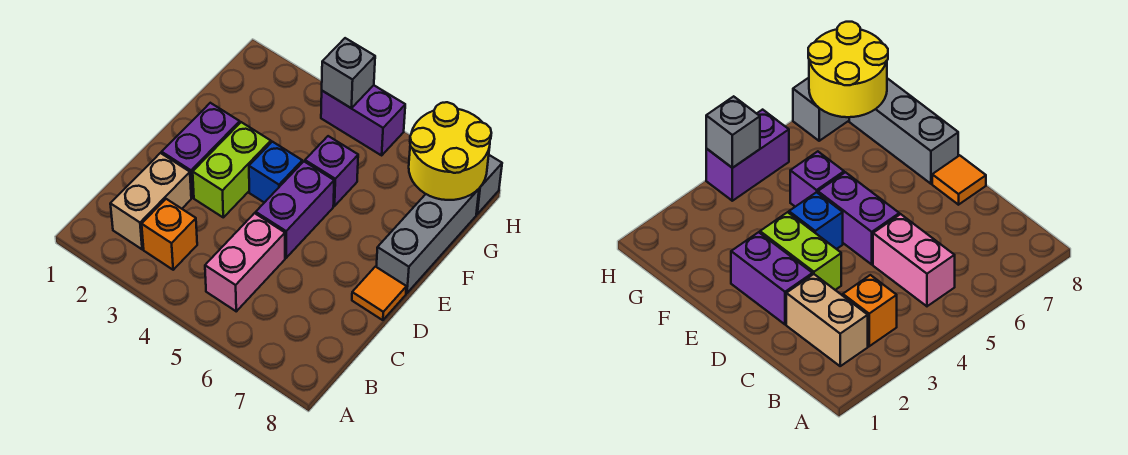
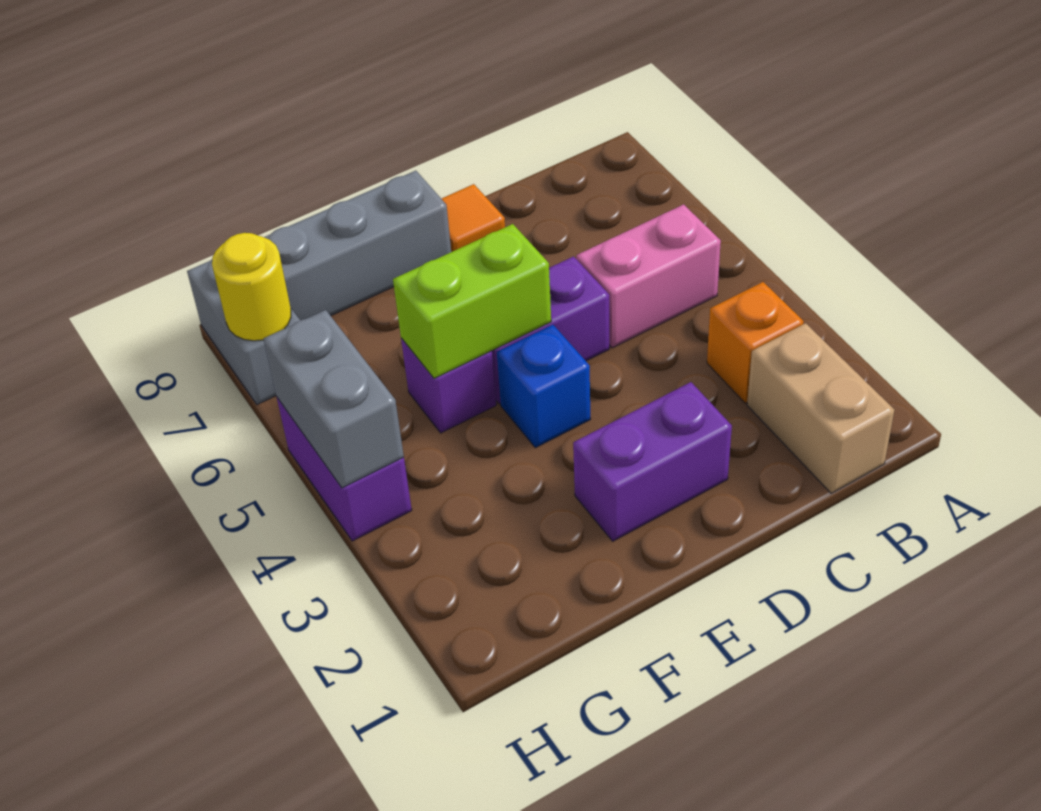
tan 1x2 brick [110,153,191,249] -> tan 1x2 brick turned to [747,323,894,493]
lime 1x2 brick [193,122,271,217] -> lime 1x2 brick moved to [393,224,551,378]
yellow 2x2 round brick [409,102,491,200] -> yellow 1x1 round brick [212,233,291,341]
grey 1x1 brick [322,38,375,108] -> grey 1x2 brick [264,310,404,488]

